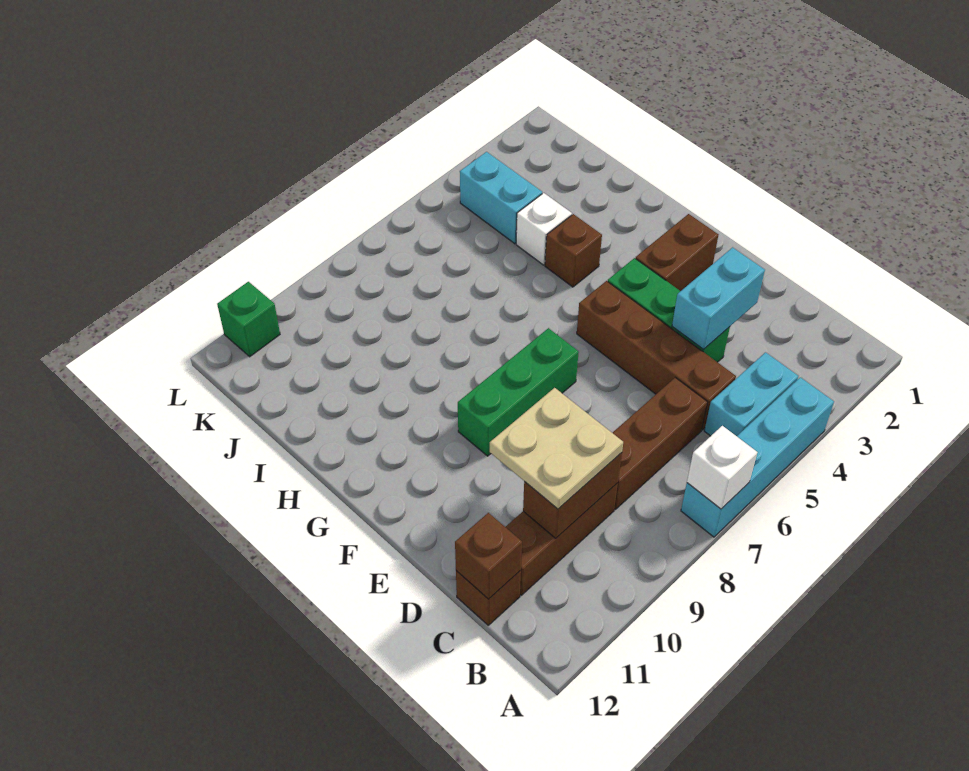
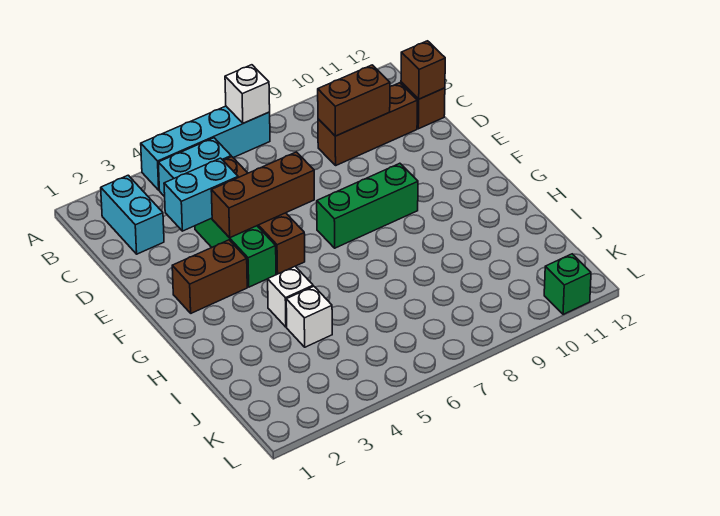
brown 1x3 brick [613,378,708,509] -> brown 1x3 brick moved to [211,152,314,238]
tan 2x2 plate [490,388,623,509] -> none
brown 1x1 brick [545,214,602,287] -> white 1x1 brick [268,266,313,327]
cyan 1x2 brick [460,152,542,244] -> cyan 1x2 brick moved to [101,175,164,254]

